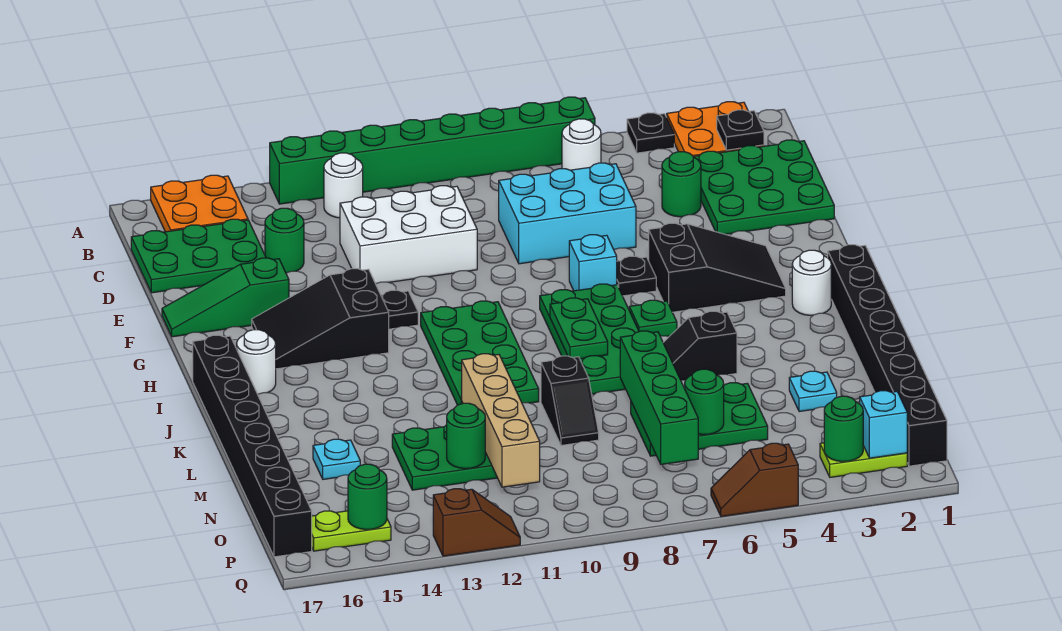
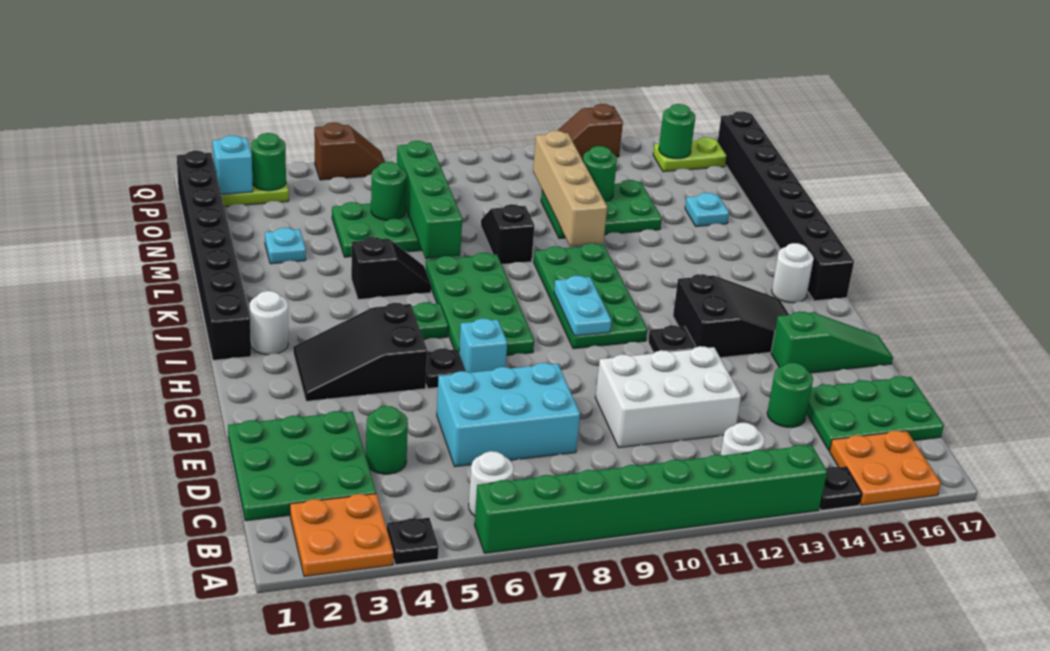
black 1x1 plate [717,110,764,150] -> black 1x1 plate moved to [820,467,862,510]
none -> cyan 1x2 plate [554,276,611,336]
green 1x2 plate [550,298,608,359] -> none

